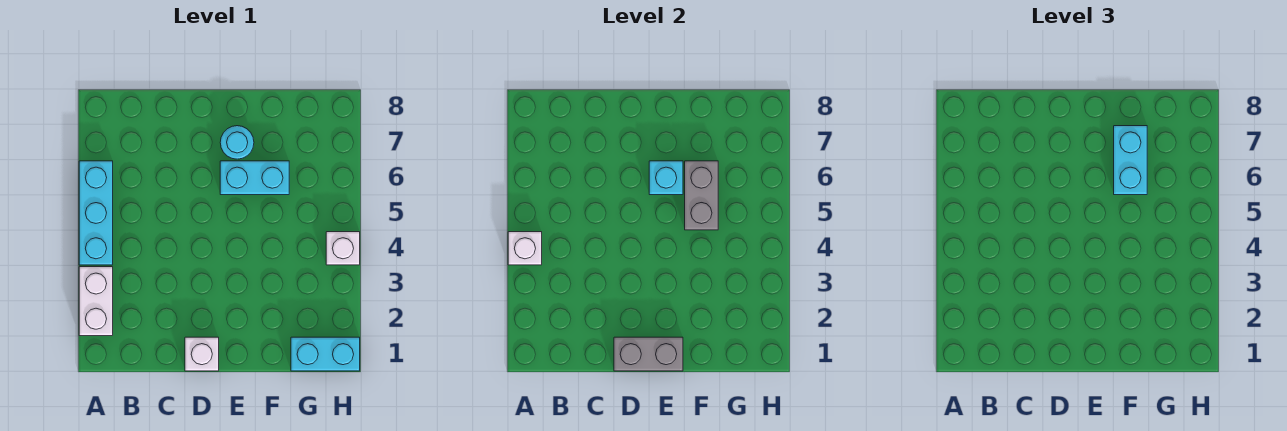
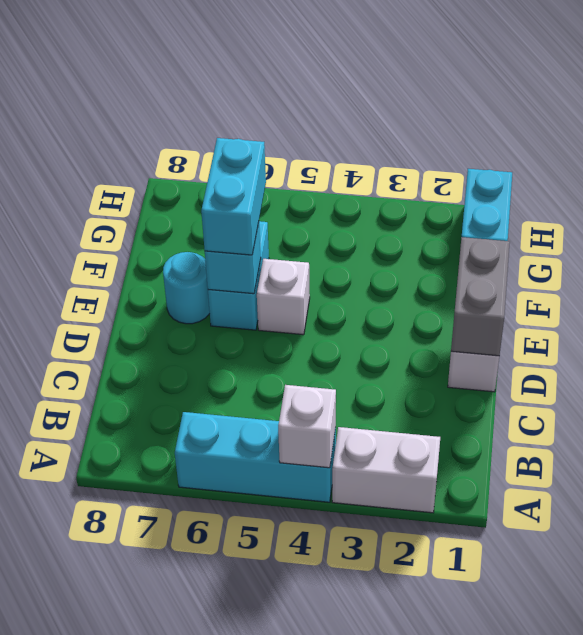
grey 1x2 brick [685,161,718,230] -> none
cyan 1x2 brick [1114,126,1147,195] -> cyan 1x2 brick turned to [201,138,266,255]
white 1x1 brick [326,232,360,265] -> white 1x1 brick moved to [257,259,310,335]

